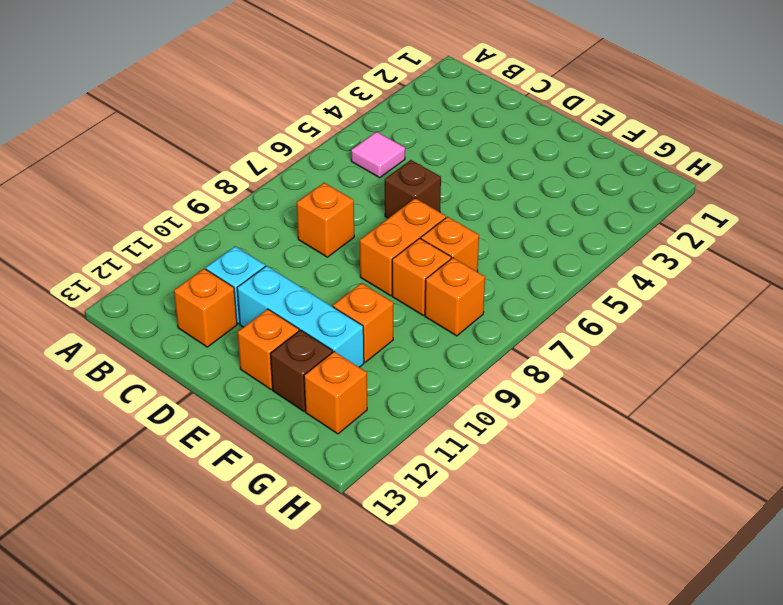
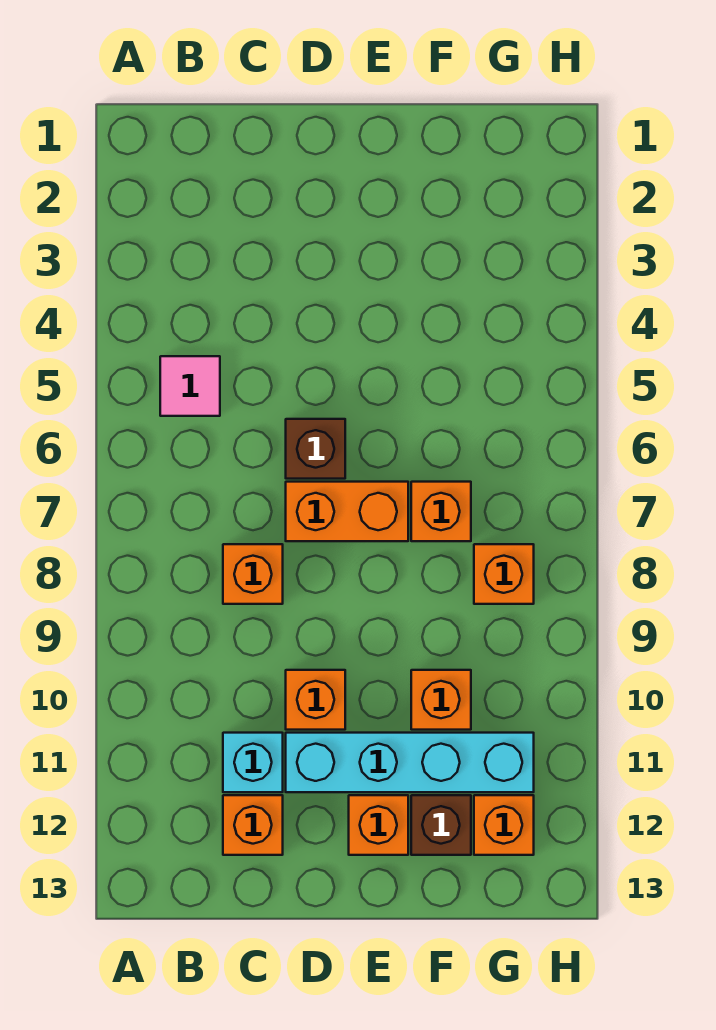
cyan 1x3 brick [237,266,364,367] -> cyan 1x4 brick [286,733,534,792]
orange 1x2 brick [360,198,446,296] -> orange 1x2 brick turned to [286,482,408,541]
orange 1x1 brick [392,238,451,316] -> orange 1x1 brick moved to [286,670,345,730]

